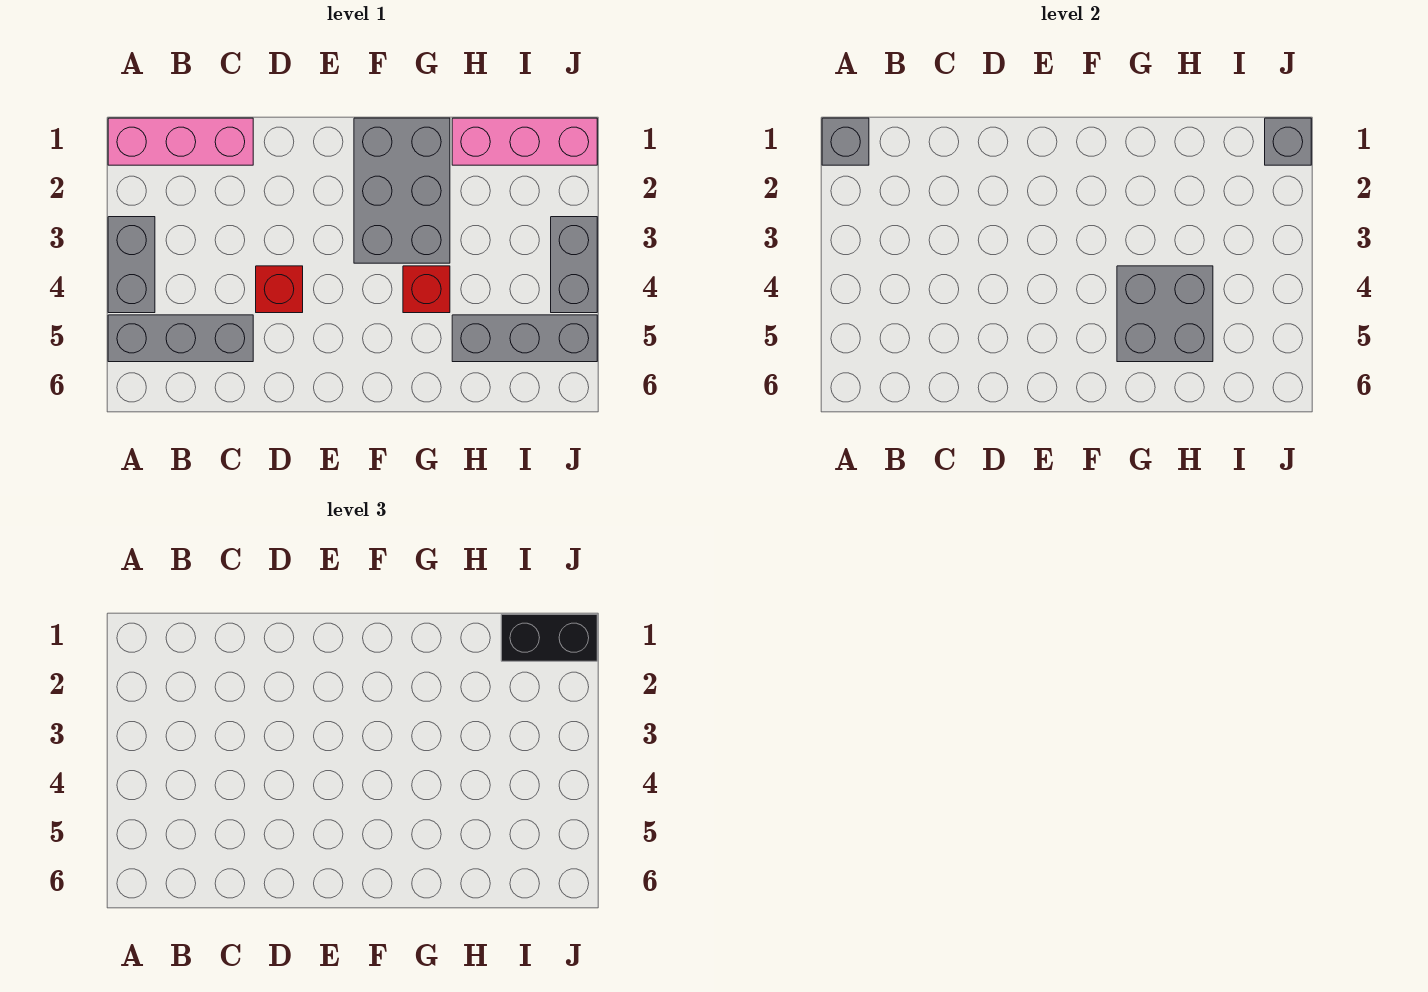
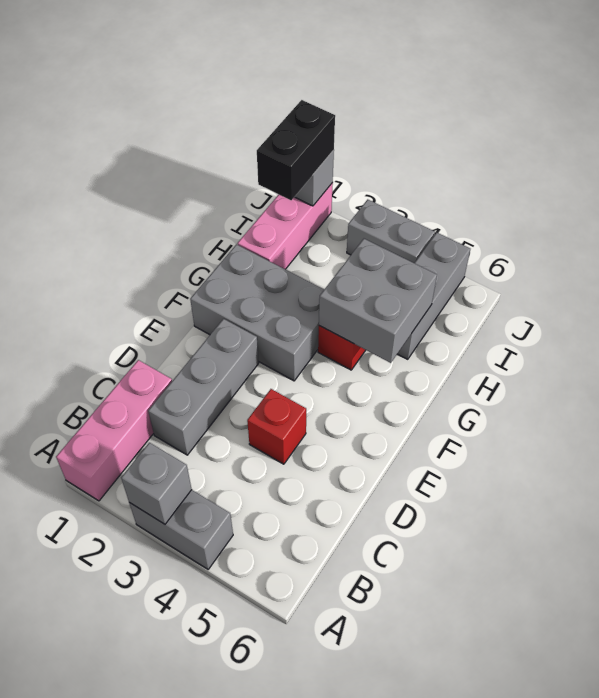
grey 1x1 brick [822,118,869,165] -> grey 1x1 brick moved to [121,443,192,524]
grey 1x3 brick [108,315,253,362] -> grey 1x3 brick moved to [148,319,259,455]

